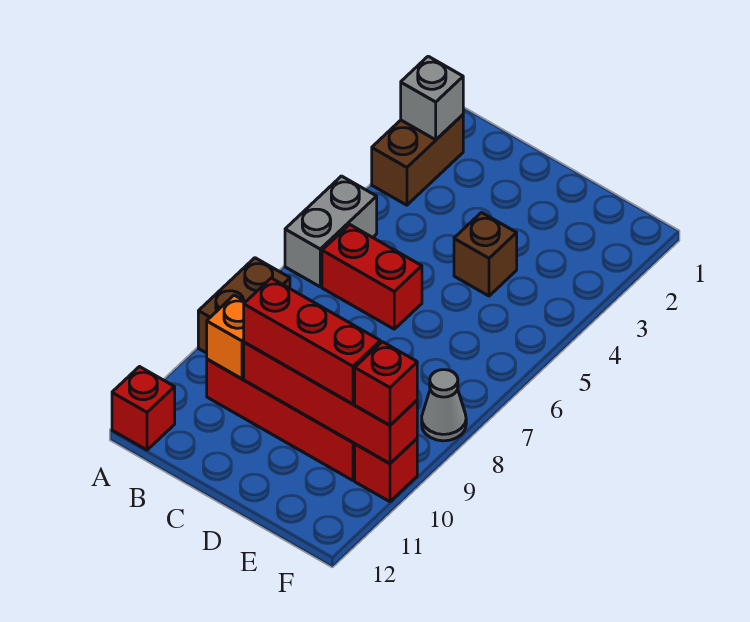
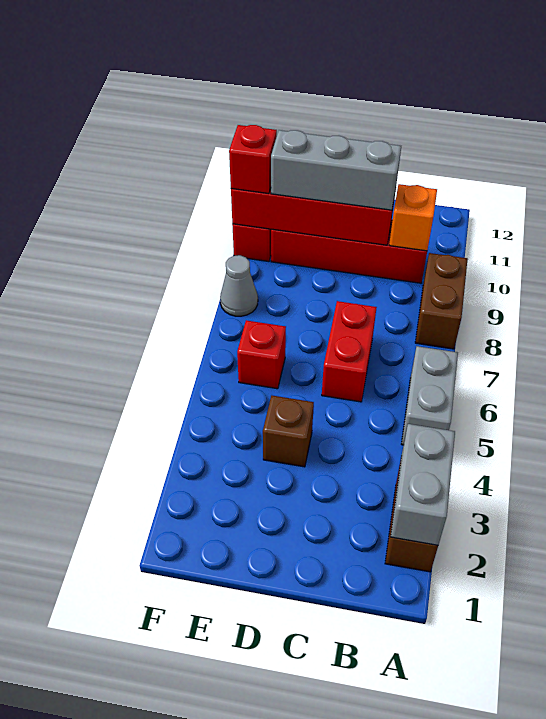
grey 1x1 brick [401,56,463,140] -> grey 1x2 brick [391,424,455,545]
red 1x1 brick [112,367,175,450] -> red 1x1 brick moved to [237,320,286,389]
red 1x2 brick [322,224,422,329] -> red 1x2 brick turned to [322,301,377,402]
red 1x3 brick [244,278,380,404] -> grey 1x3 brick [271,130,401,210]

